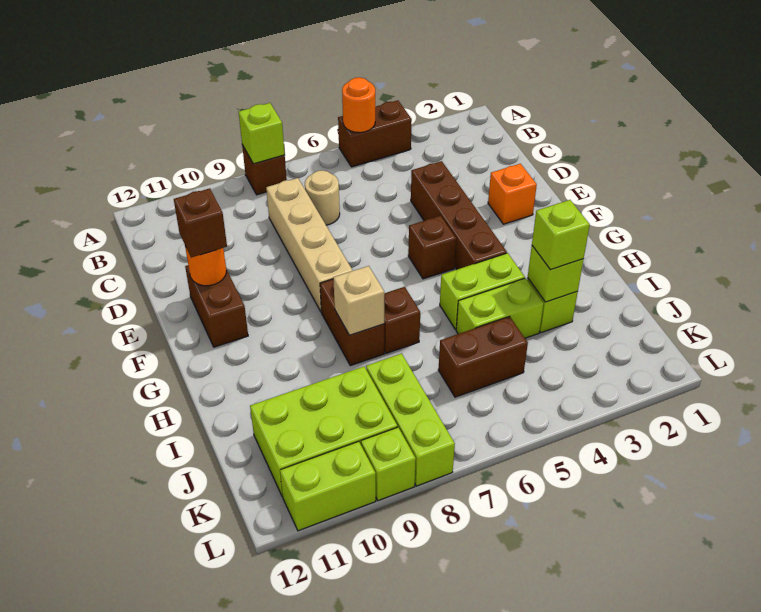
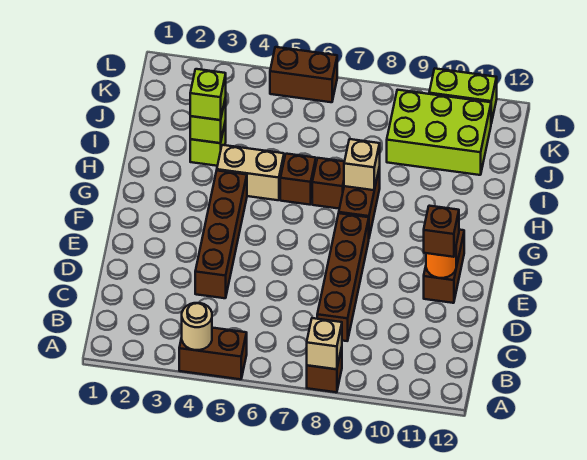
orange 1x1 round brick [342,77,375,133] -> none
lime 1x1 brick [239,103,285,164] -> tan 1x1 brick [307,318,342,369]
tan 1x1 round brick [305,170,340,225] -> tan 1x1 round brick moved to [182,303,212,350]
tan 1x4 brick [266,178,353,312] -> brown 1x4 brick [317,213,369,341]
orange 1x1 brick [488,164,537,224] -> none
brown 1x1 brick [408,216,456,279] -> brown 1x1 brick moved to [280,154,316,205]
lime 1x2 brick [440,253,525,330] -> tan 1x2 brick [217,145,284,200]
lime 1x2 brick [456,278,544,338] -> none
brown 1x2 brick [438,316,528,397] -> brown 1x2 brick moved to [270,47,337,102]
lime 1x3 brick [366,354,455,486] -> none
lime 1x1 brick [361,427,416,501] -> none

